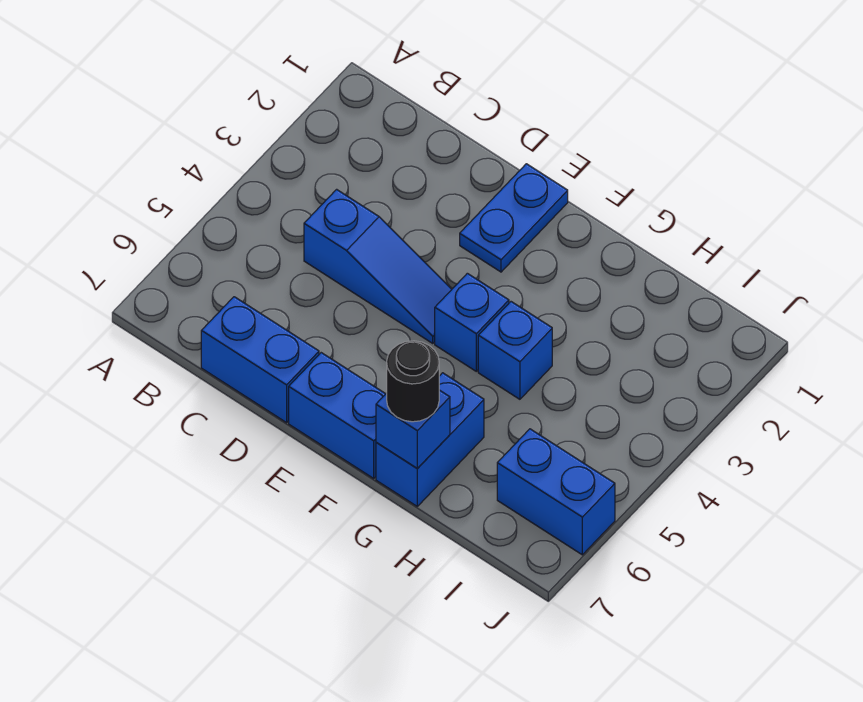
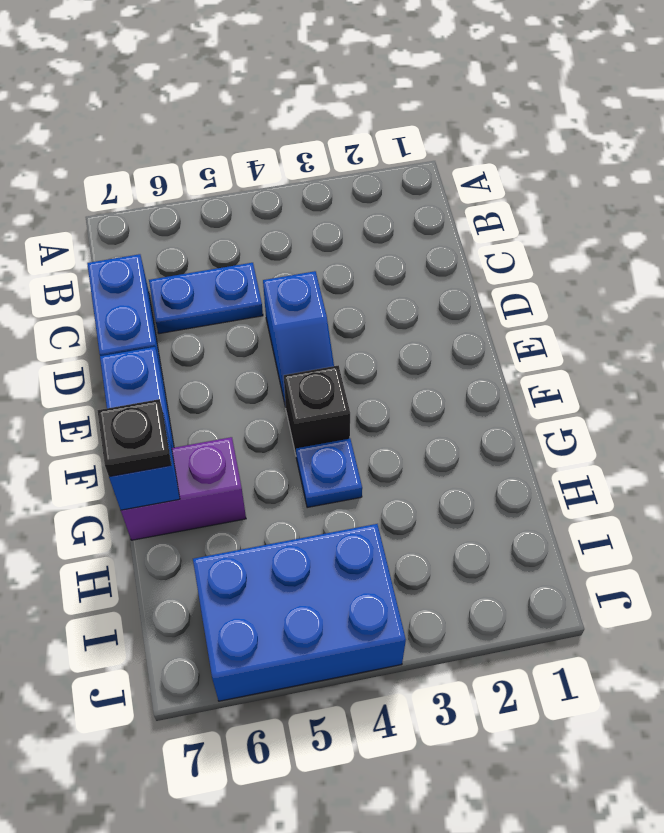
blue 1x3 slope [304,189,452,343] -> blue 1x2 slope [263,271,334,407]
blue 1x2 plate [460,164,568,272] -> blue 1x2 plate moved to [149,263,263,334]
blue 1x1 brick [435,273,509,371] -> black 1x1 brick [284,365,350,454]
blue 1x1 brick [478,302,552,399] -> blue 1x1 plate [296,439,362,508]
blue 1x2 brick [376,373,484,506] -> purple 1x2 brick [121,437,246,540]
black 1x1 round brick [387,341,439,422] -> black 1x1 plate [97,399,171,477]
blue 1x2 brick [497,429,615,555] -> blue 2x3 brick [193,524,406,701]

